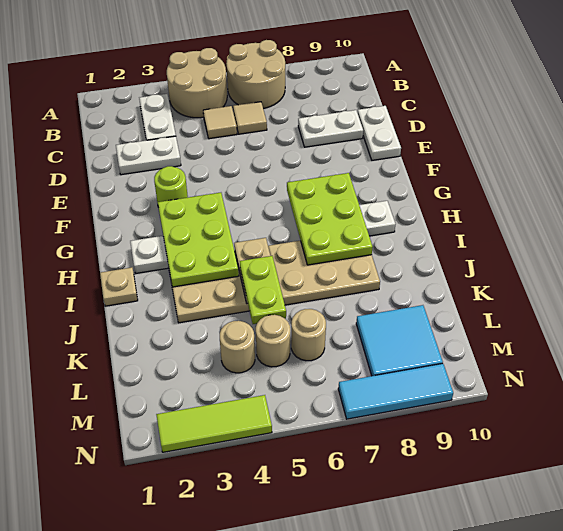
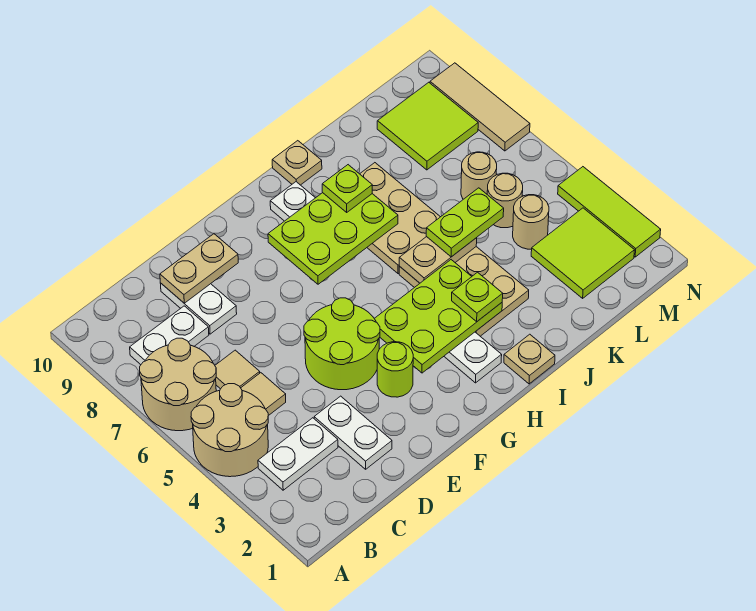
none -> tan 1x2 plate [160,234,238,303]
white 1x2 plate [358,106,401,160] -> white 1x2 plate moved to [130,306,209,365]
none -> lime 2x2 round brick [304,298,380,390]
none -> lime 1x1 plate [452,272,503,321]
none -> lime 1x1 plate [322,165,372,212]
none -> tan 1x1 plate [272,141,322,185]
none -> lime 2x2 tile [531,208,635,298]
cyan 2x2 tile [356,305,443,376] -> lime 2x2 tile [377,82,478,170]
cyan 1x3 tile [338,364,453,419] -> tan 1x3 tile [430,63,530,151]

